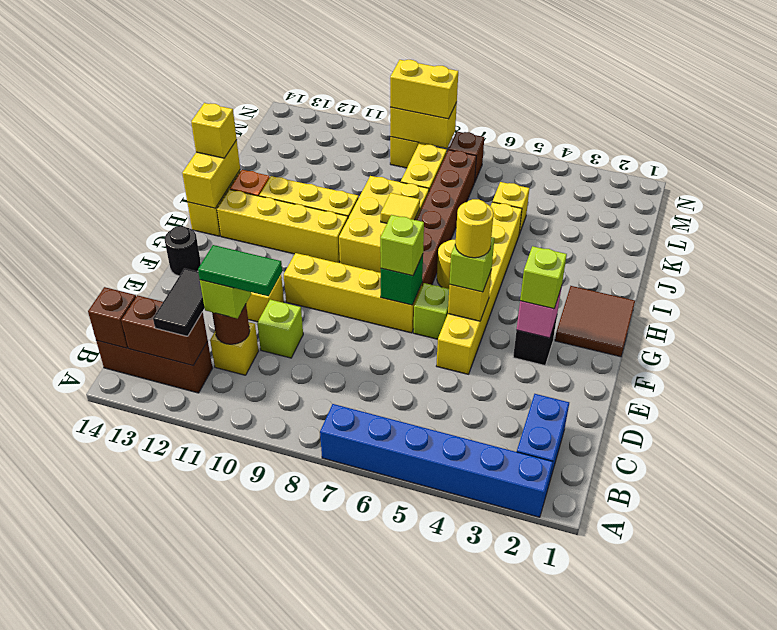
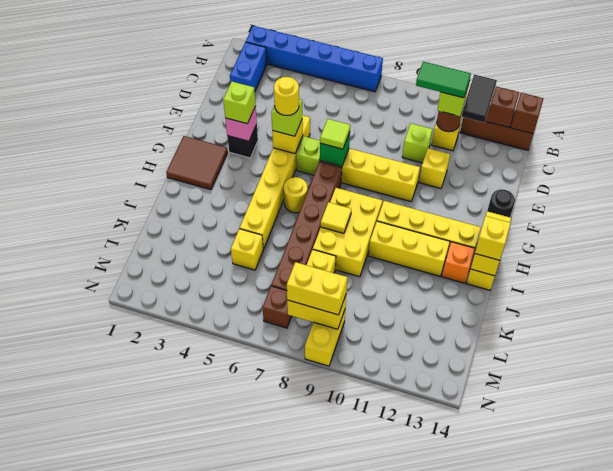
lime 1x1 brick [380,215,424,276] -> lime 1x1 tile [320,119,350,149]

